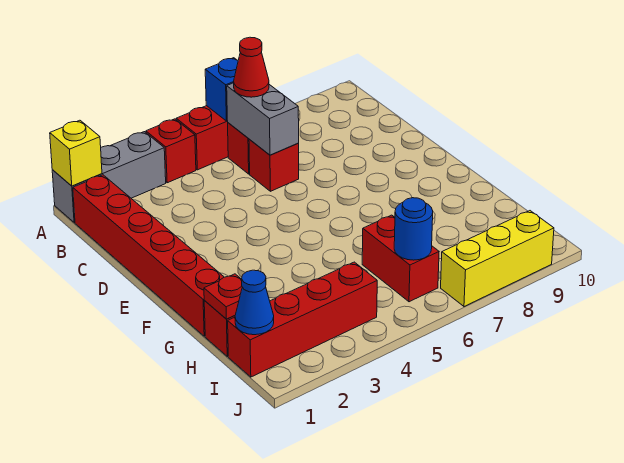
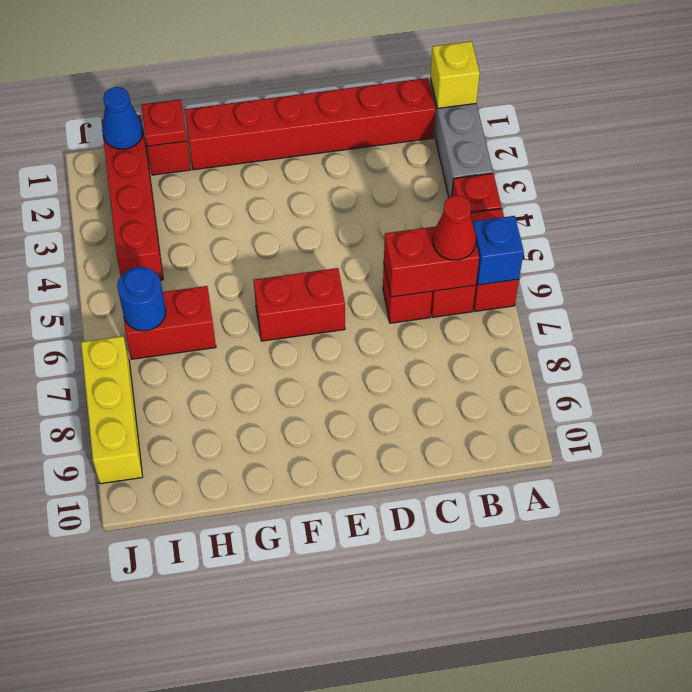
grey 1x2 brick [227,83,299,155] -> red 1x2 brick [384,226,479,297]
none -> red 1x2 brick [254,268,345,341]

